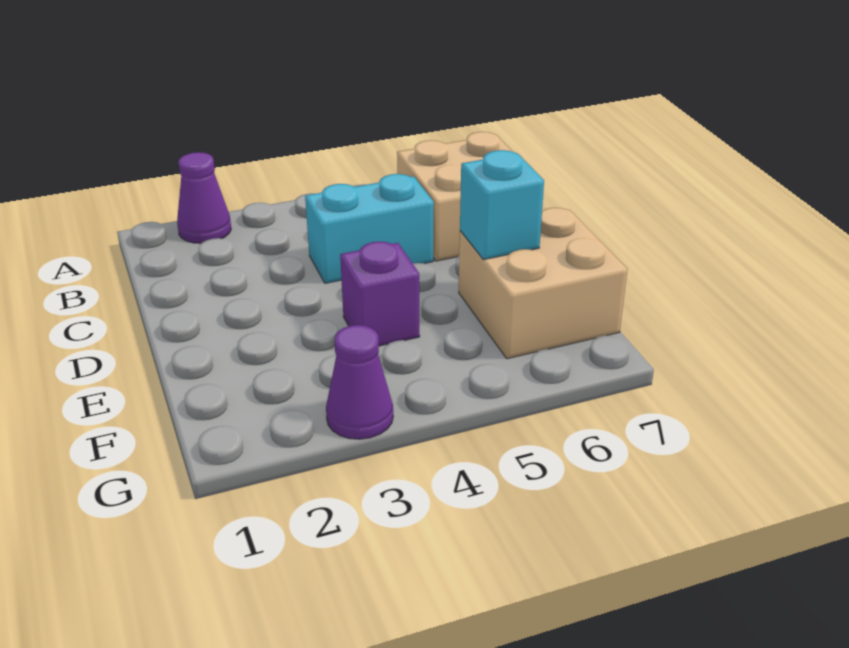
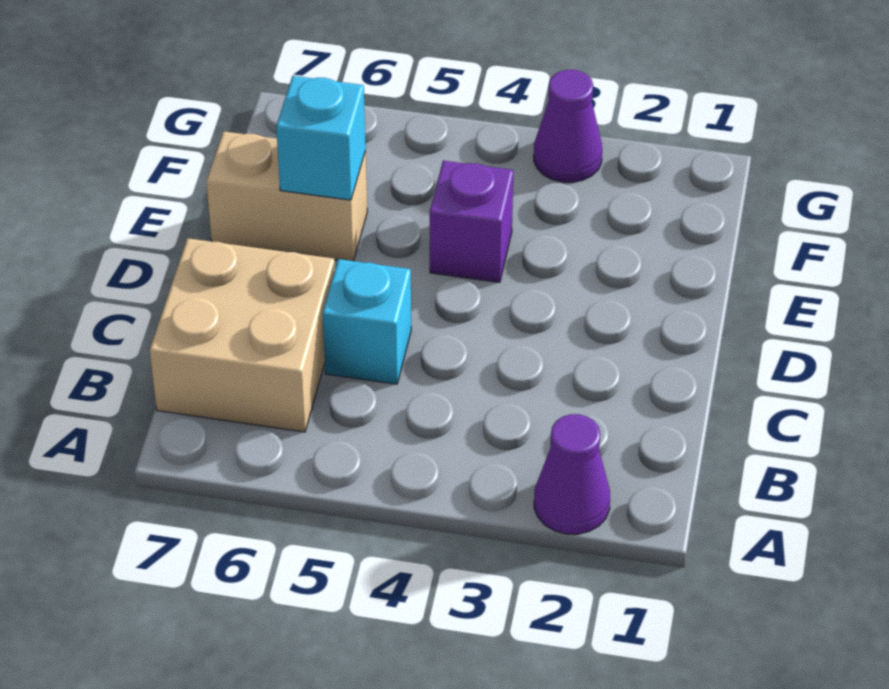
cyan 1x2 brick [305,174,434,283] -> cyan 1x1 brick [322,259,411,384]
tan 2x2 brick [459,208,628,359] -> tan 1x2 brick [206,131,367,261]

